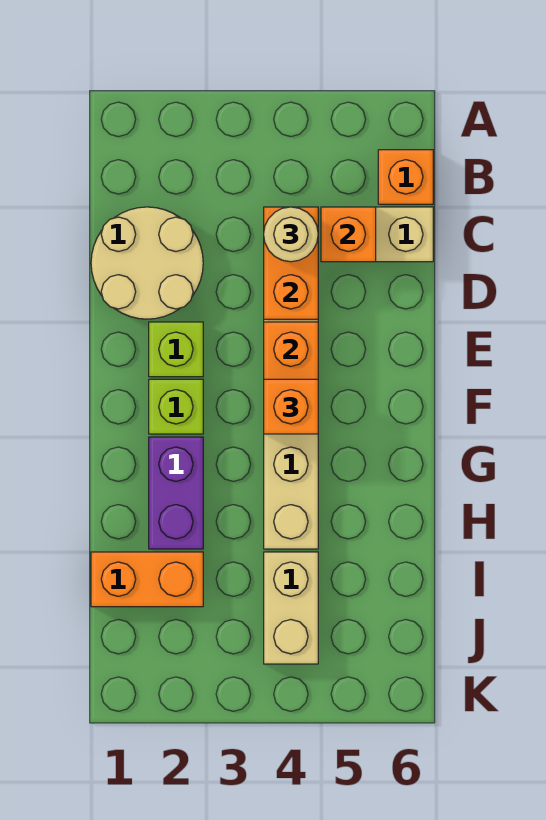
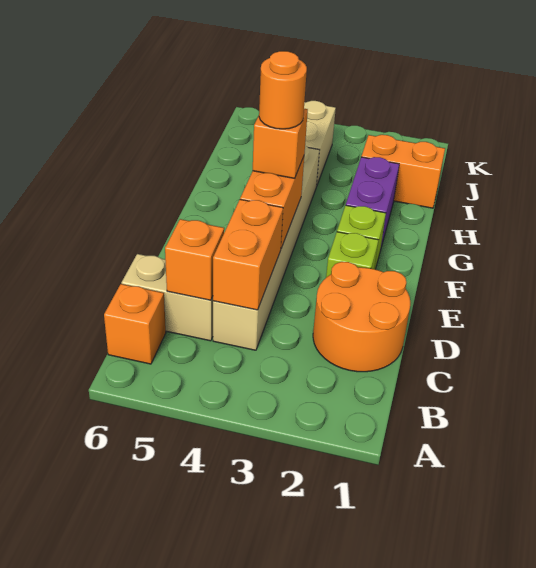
tan 2x2 round brick [91,207,203,319] -> orange 2x2 round brick [313,262,410,372]
tan 1x1 round brick [264,207,318,262] -> none
none -> orange 1x1 round brick [259,51,307,129]

